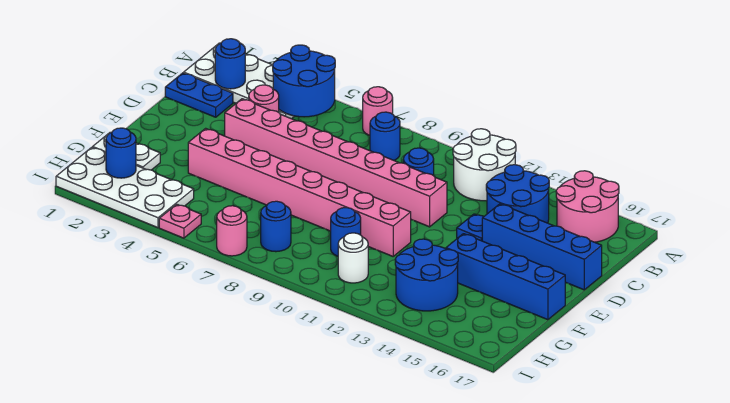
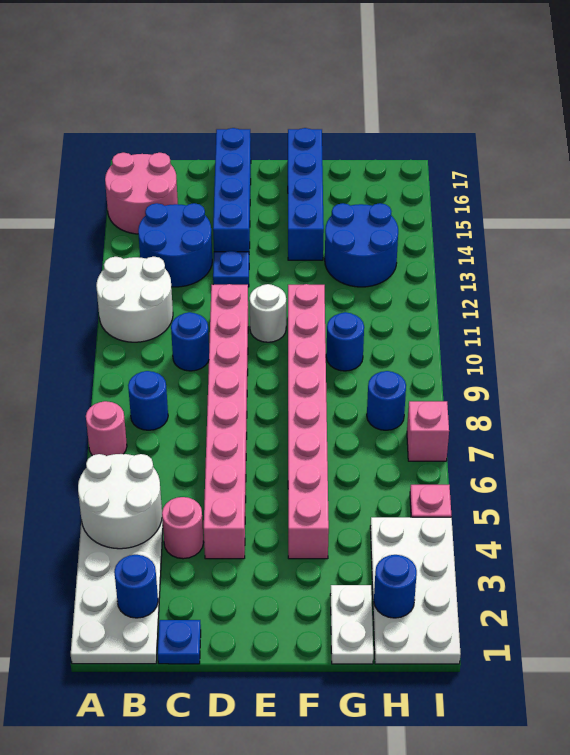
blue 2x2 round brick [273,45,335,117] -> white 2x2 round brick [78,454,162,549]
blue 1x2 plate [165,73,233,117] -> blue 1x1 plate [158,620,201,664]
white 1x1 round brick [338,233,368,283] -> white 1x1 round brick moved to [249,284,286,342]
pink 1x1 round brick [217,206,247,256] -> pink 1x1 brick [407,401,449,461]

